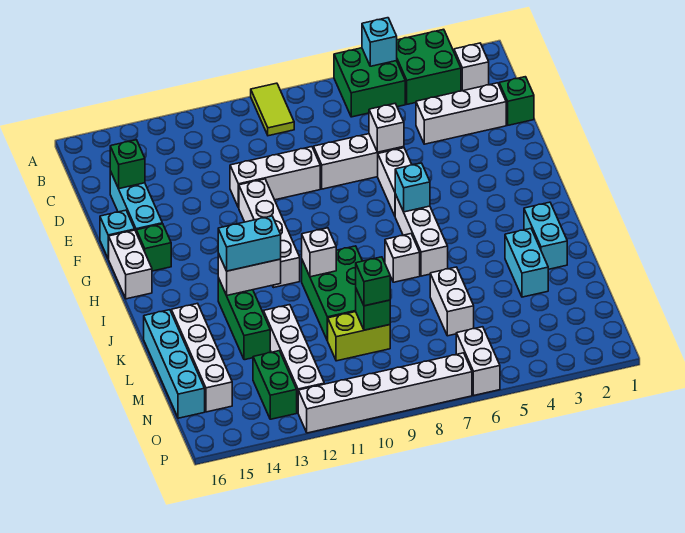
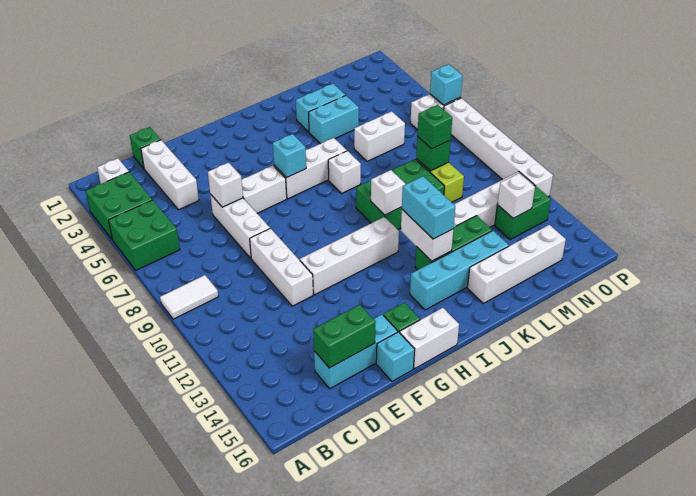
cyan 1x1 brick [362,18,397,66] -> cyan 1x1 brick moved to [430,64,463,105]
lime 1x2 tile [251,83,294,136] -> white 1x2 tile [160,275,218,319]
green 1x1 brick [110,140,145,189] -> green 1x2 brick [313,305,376,368]
cyan 1x2 brick [524,202,567,269] -> cyan 1x2 brick moved to [309,95,359,144]
cyan 1x4 brick [144,310,205,418] -> cyan 1x4 brick moved to [410,231,509,310]
none -> white 1x1 brick [497,173,535,218]

